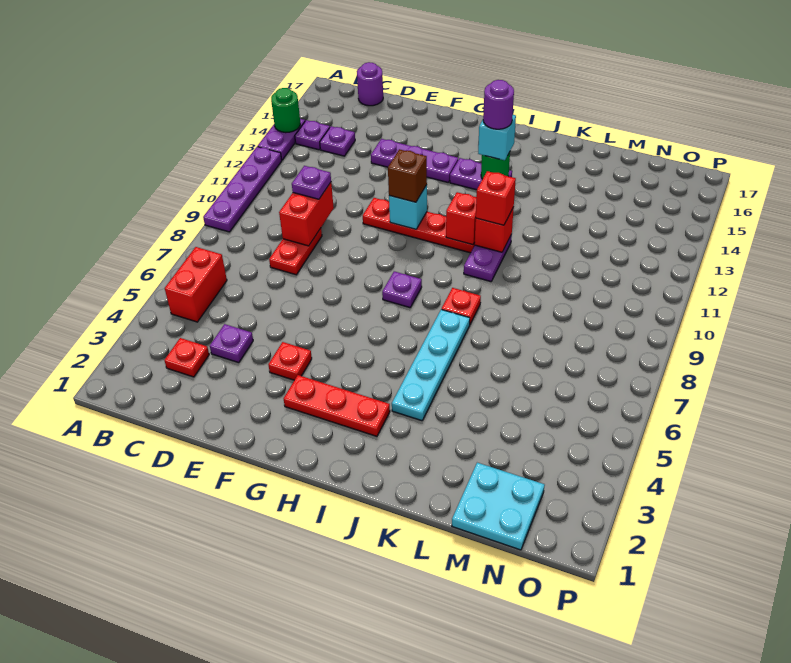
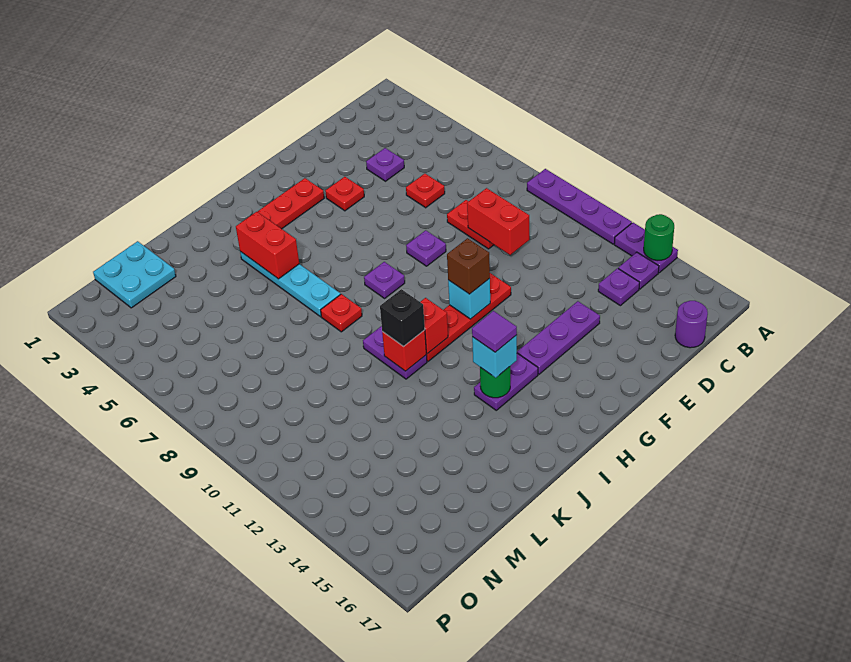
red 1x2 brick [165,247,227,322] -> red 1x2 brick moved to [236,212,299,279]
red 1x1 plate [164,338,209,377] -> red 1x1 plate moved to [406,174,445,208]
purple 1x1 plate [292,166,331,199] -> purple 1x1 plate moved to [406,230,446,266]
purple 1x1 round brick [483,80,514,129] -> purple 1x1 tile [472,311,517,352]
red 1x1 brick [476,171,516,225] -> black 1x1 brick [380,289,425,347]

